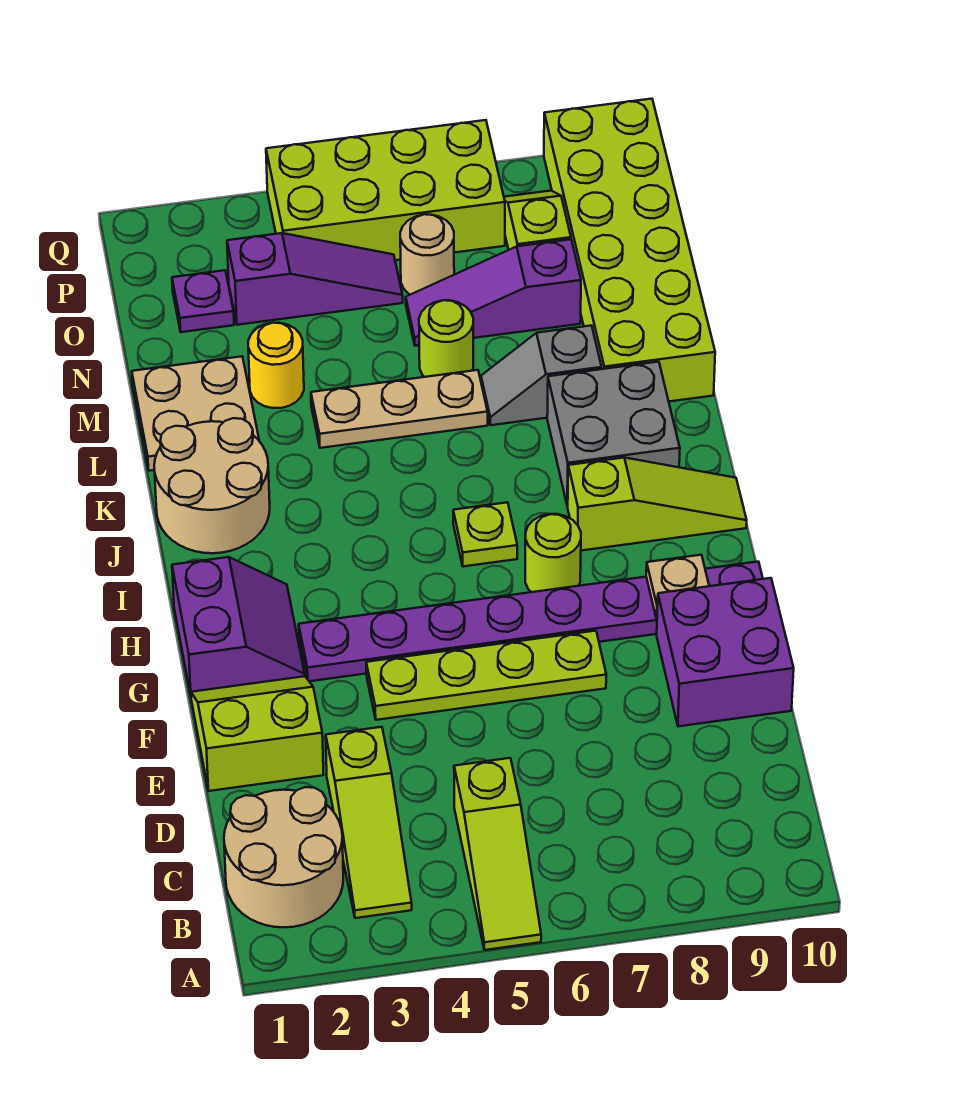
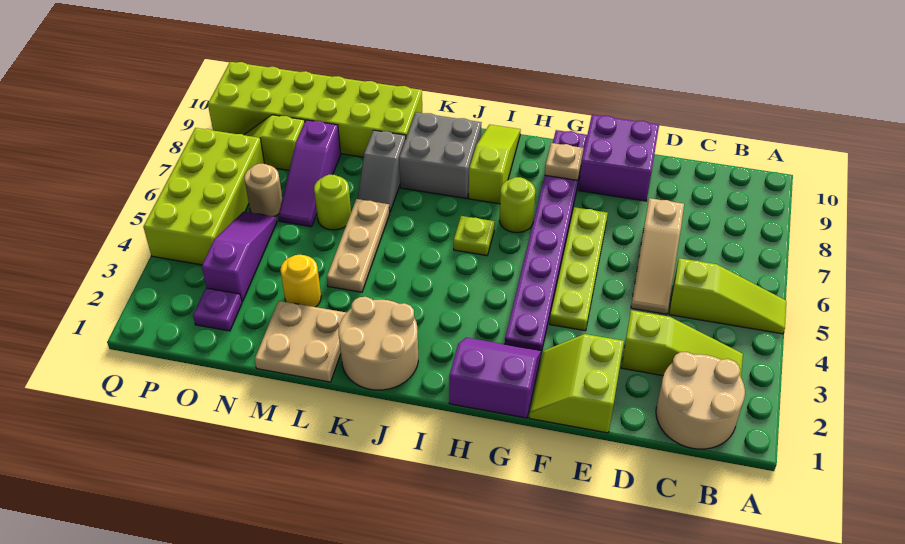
none -> tan 1x3 slope [631,198,684,314]

